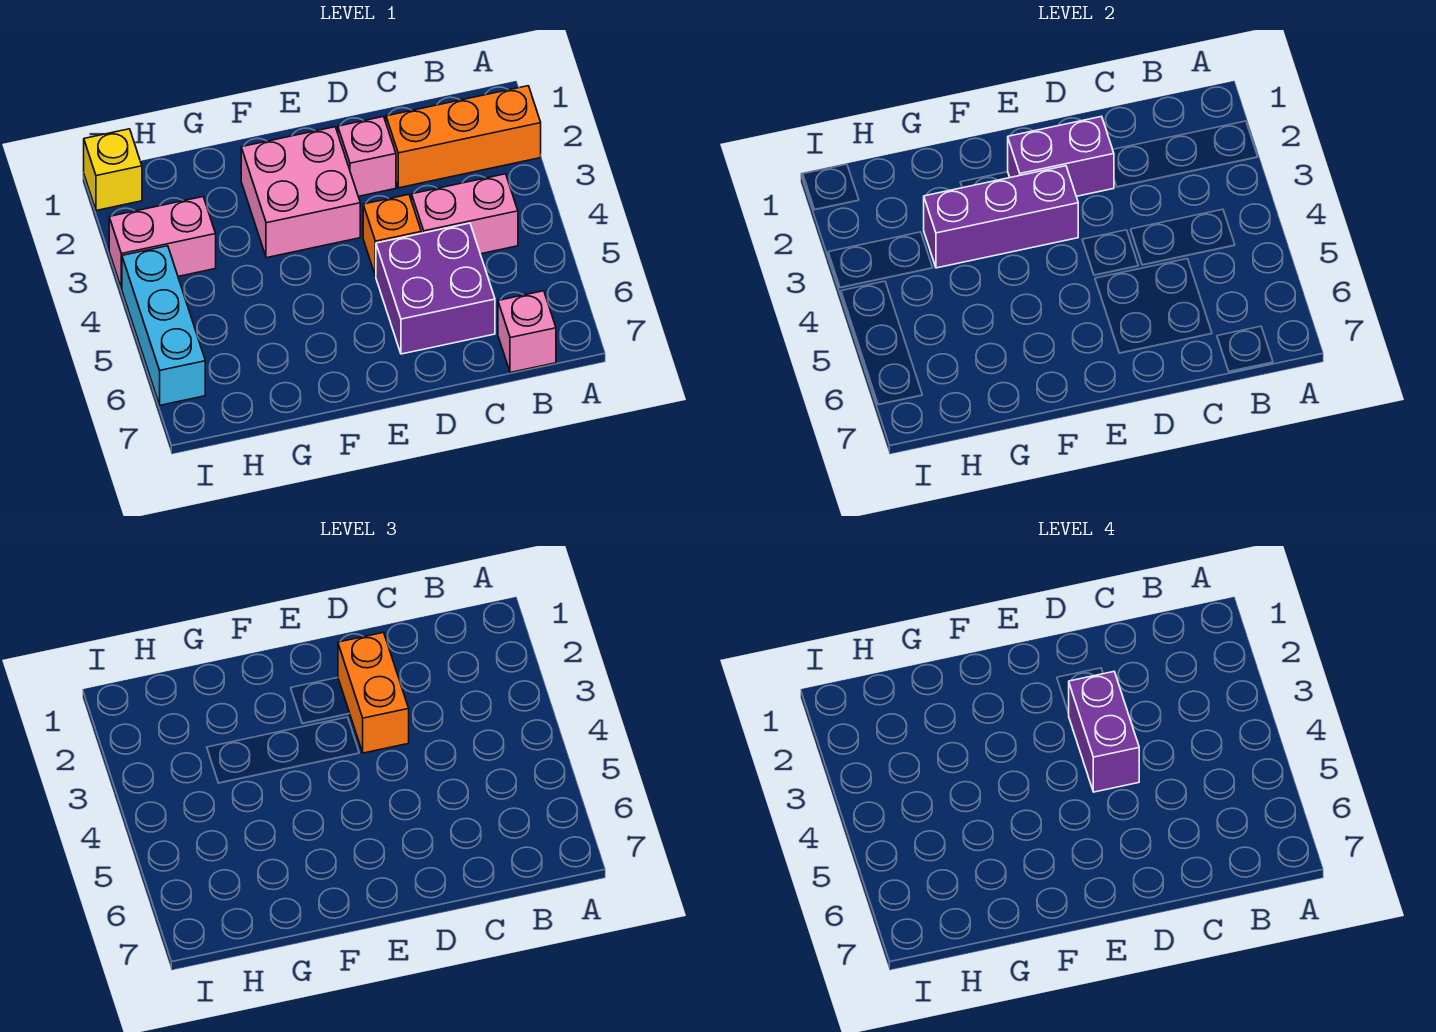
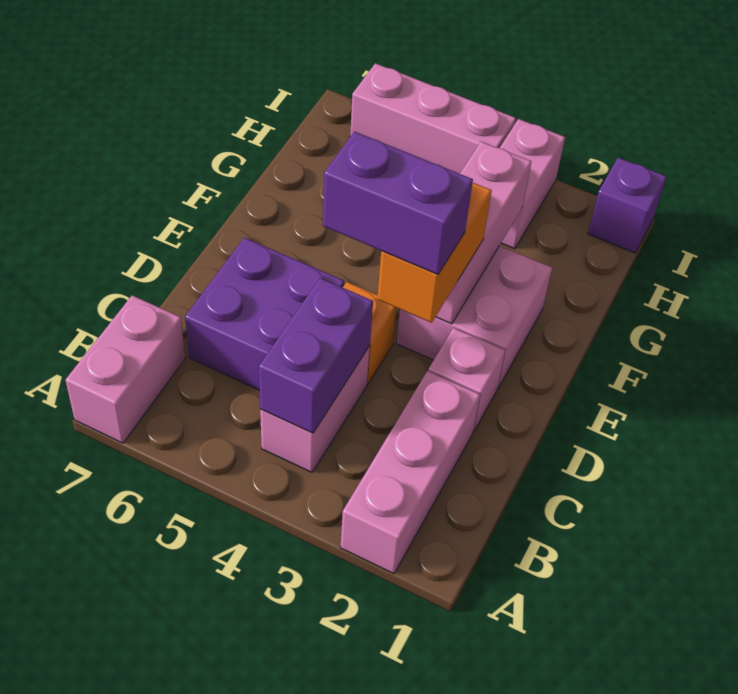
orange 1x3 brick [386,86,541,188] -> pink 1x3 brick [340,371,480,574]
pink 1x1 brick [498,291,556,373] -> pink 1x2 brick [66,295,185,443]
purple 1x2 brick [1008,116,1114,196] -> purple 1x2 brick moved to [259,278,373,433]
orange 1x2 brick [338,632,409,753] -> orange 1x2 brick turned to [377,183,492,323]
purple 1x3 brick [924,166,1078,268] -> pink 1x3 brick [436,142,531,324]
yellow 1x1 brick [84,129,142,211] -> purple 1x1 brick [588,158,666,253]
cyan 1x3 brick [122,246,205,405] -> pink 1x3 brick [350,63,516,174]

